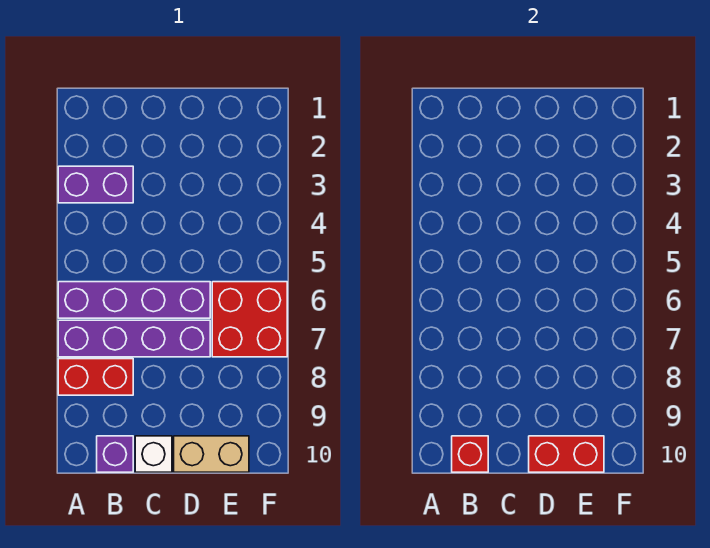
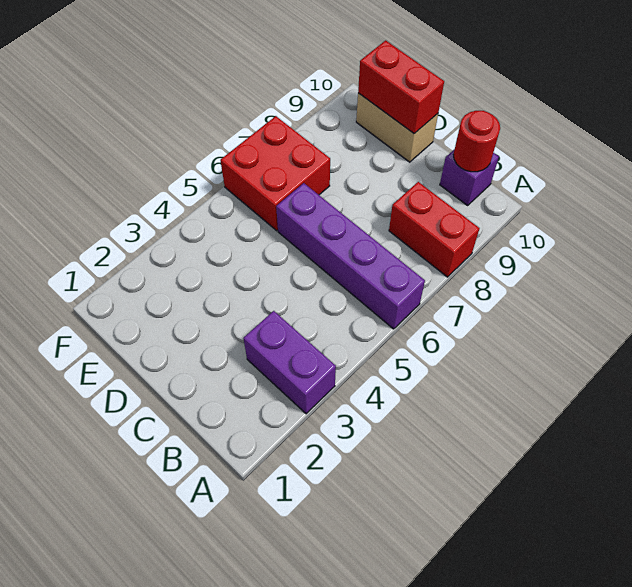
purple 1x4 brick [58,320,210,357] -> none
red 1x1 brick [452,436,488,472] -> red 1x1 round brick [454,111,500,172]
white 1x1 brick [135,436,172,472] -> none

